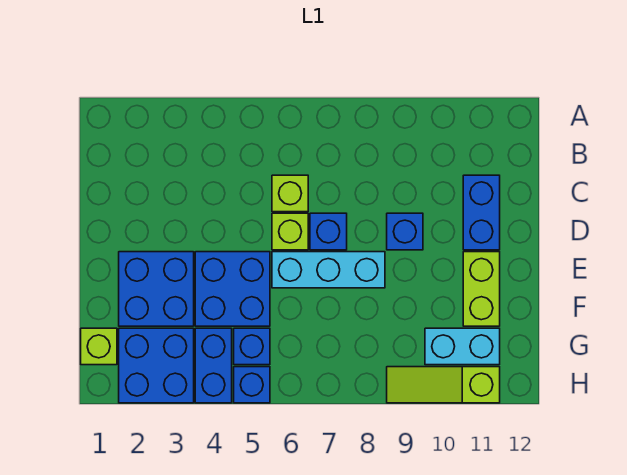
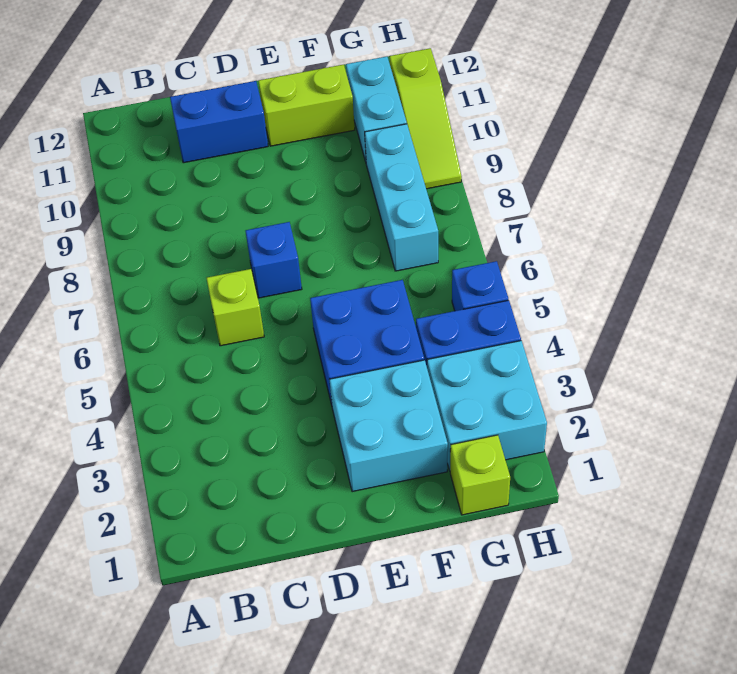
lime 1x1 brick [272,213,308,250] -> none
blue 1x1 brick [387,213,423,250] -> none
blue 2x2 brick [119,252,194,326] -> cyan 2x2 brick [329,360,448,492]
cyan 1x3 brick [272,252,385,288] -> cyan 1x3 brick moved to [365,124,438,271]
blue 2x2 brick [119,328,194,403] -> cyan 2x2 brick [427,341,547,470]
blue 1x1 brick [234,328,270,365] -> none

